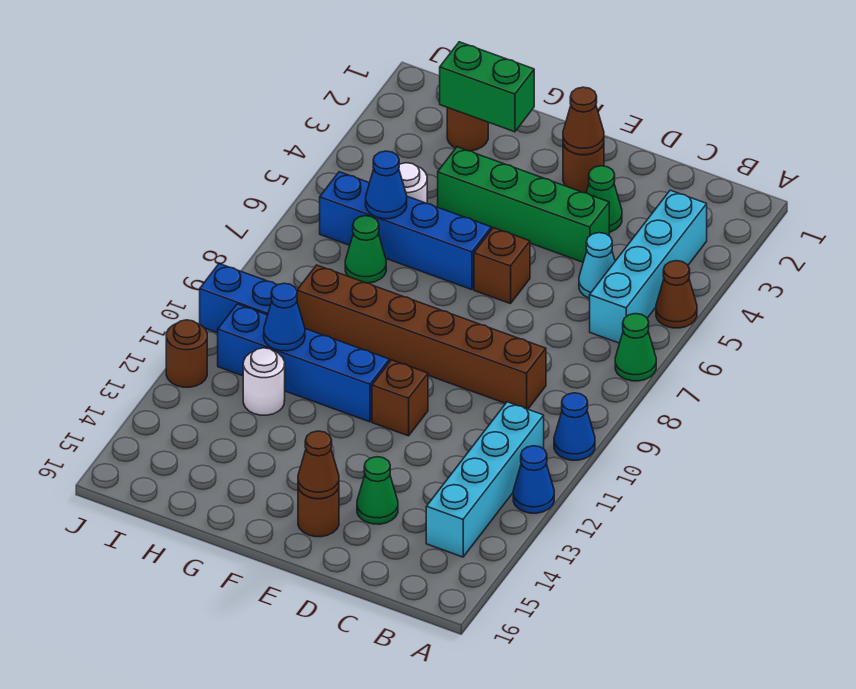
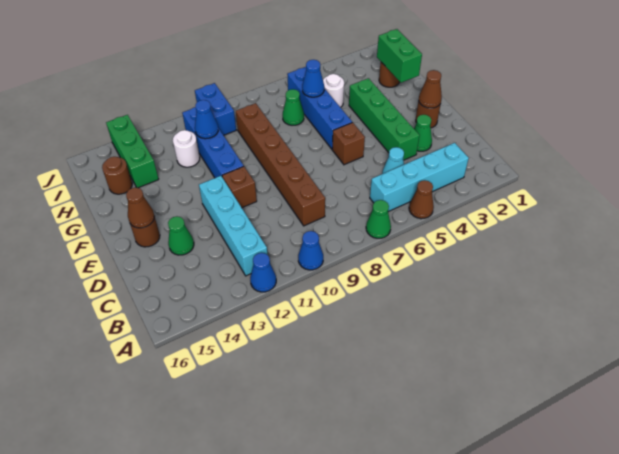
cyan 1x4 brick [426,402,544,557] -> cyan 1x4 brick turned to [199,176,268,276]
none -> green 1x3 brick [106,115,159,188]
brown 1x1 round brick [166,320,207,387] -> brown 1x1 round brick moved to [102,157,132,194]

